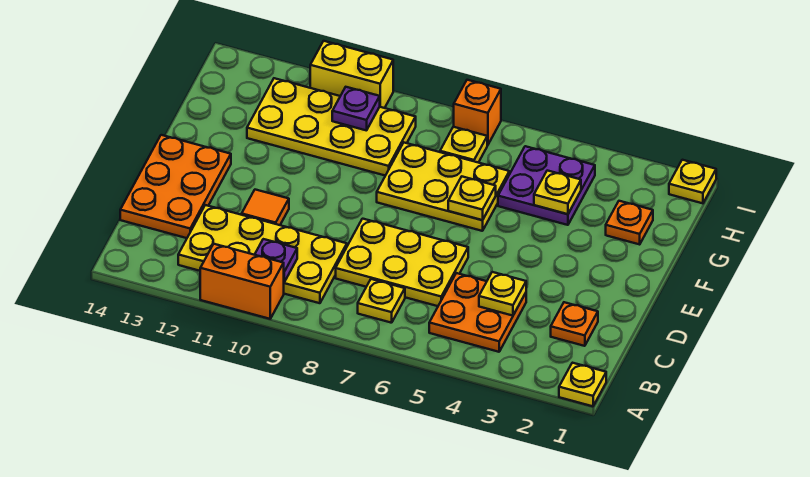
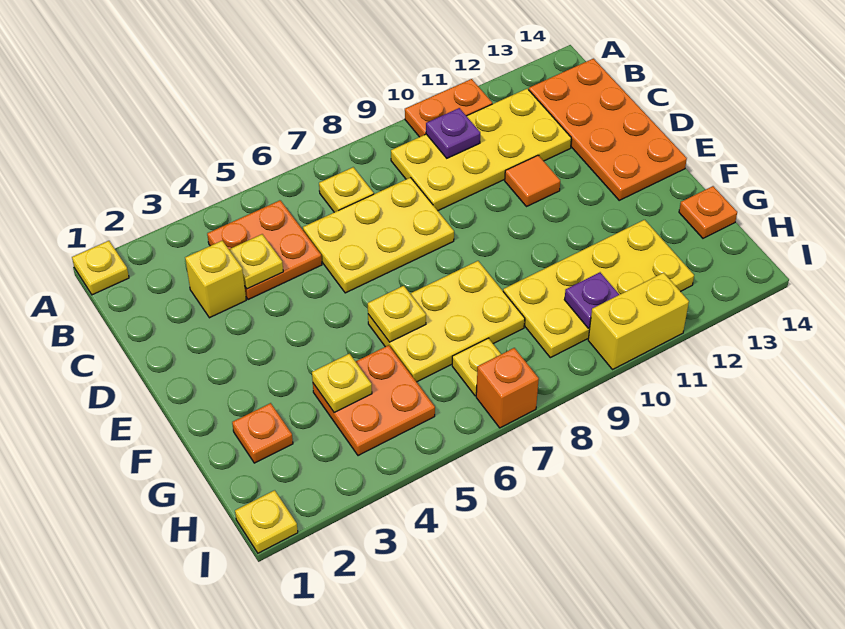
orange 1x2 brick [200,244,284,319] -> orange 1x2 plate [405,79,492,137]
orange 1x1 plate [551,302,598,346] -> orange 1x1 plate moved to [679,186,737,238]
none -> yellow 1x1 brick [185,241,246,318]
orange 2x3 plate [120,135,231,238] -> orange 2x4 plate [529,59,687,200]
purple 2x2 plate [498,146,595,225] -> orange 2x2 plate [313,345,435,456]

